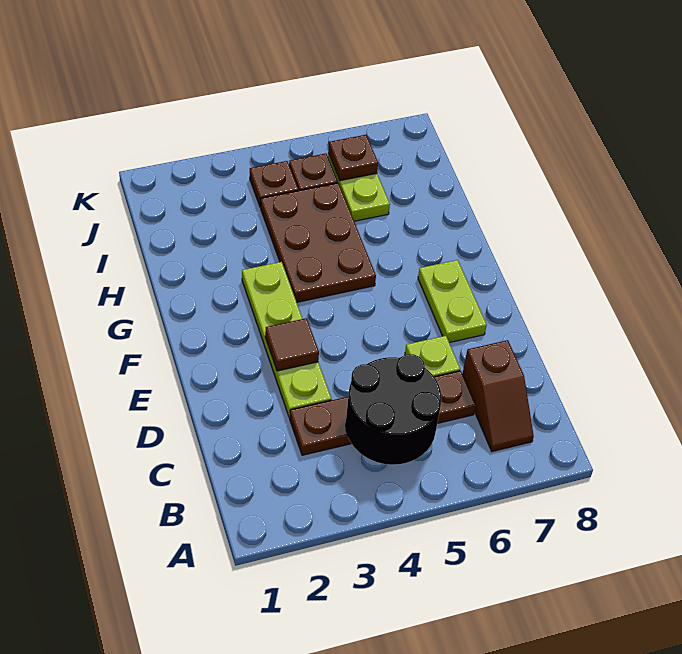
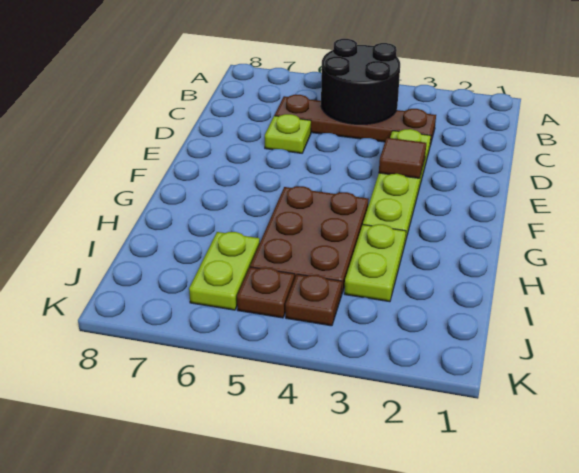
brown 1x2 slope [462,340,534,451] -> none
lime 1x2 plate [418,260,487,343] -> lime 1x2 plate moved to [344,224,406,302]
brown 1x1 plate [328,135,378,181] -> none

